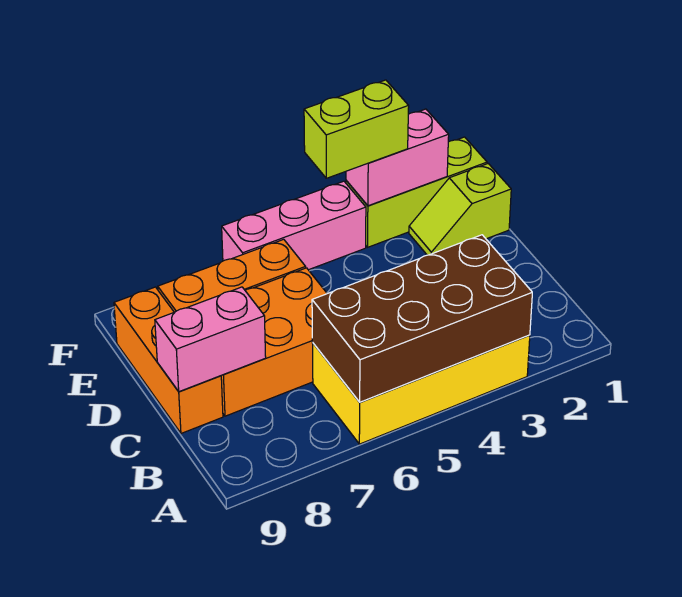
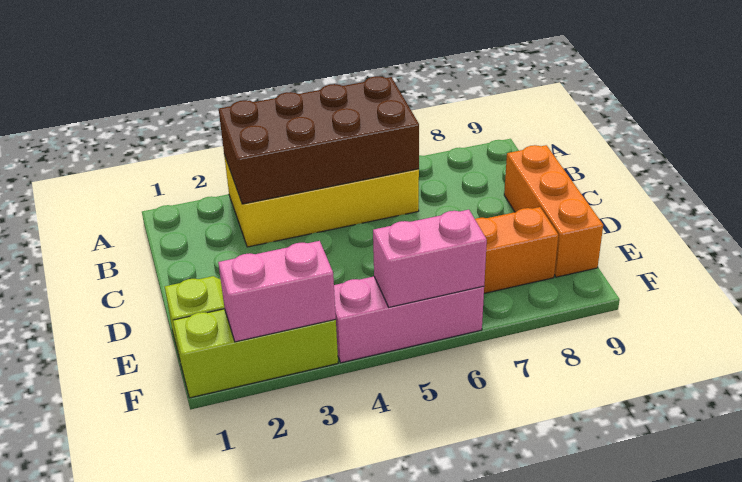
orange 2x3 brick [221,268,327,416] -> none
pink 1x2 brick [155,287,266,392] -> pink 1x2 brick moved to [373,210,487,307]
lime 1x2 brick [304,80,409,178] -> none

